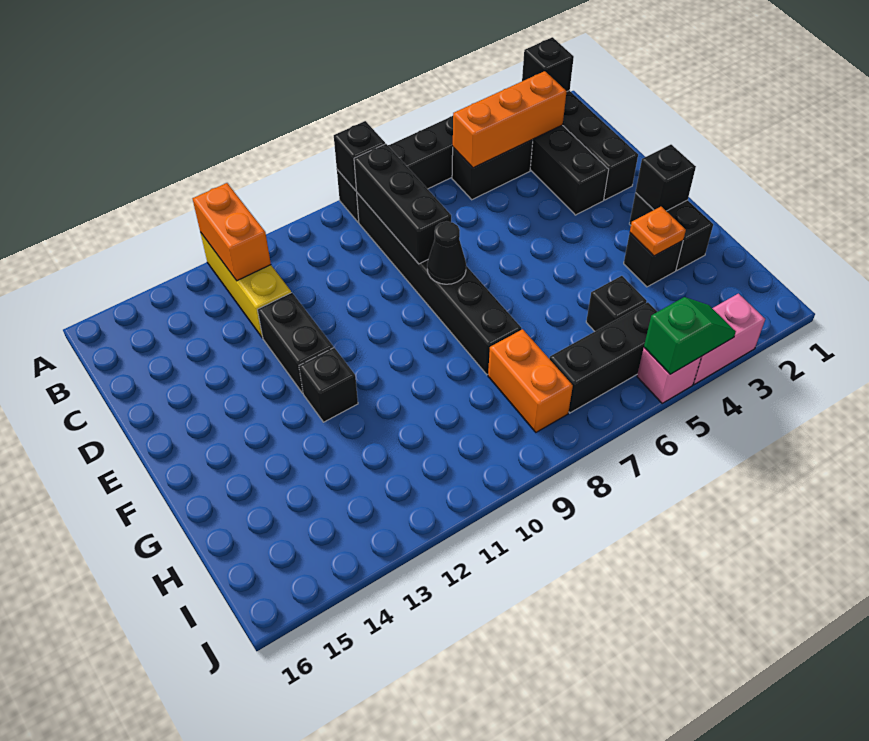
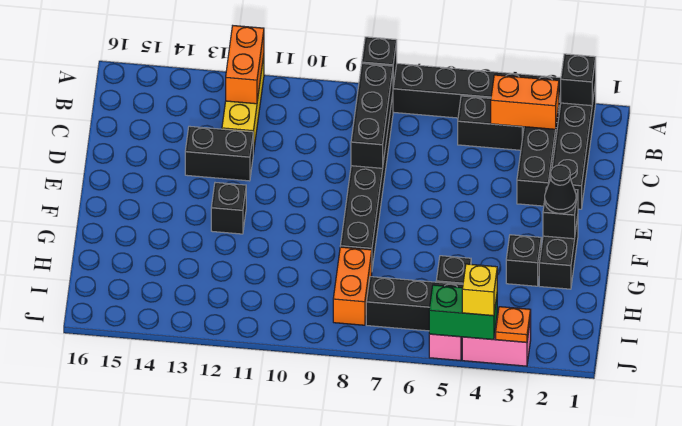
orange 1x3 brick [453,71,567,168] -> orange 1x2 brick [491,75,559,129]
black 1x2 brick [258,292,333,393] -> black 1x2 brick turned to [185,126,253,181]
black 1x1 cone [427,222,466,284] -> black 1x1 cone moved to [545,165,576,214]
orange 1x1 plate [630,207,686,256] -> orange 1x1 plate moved to [496,307,531,342]
green 1x2 slope [644,297,736,374] -> green 1x2 brick [429,285,497,340]
none -> yellow 1x1 brick [462,264,497,316]

